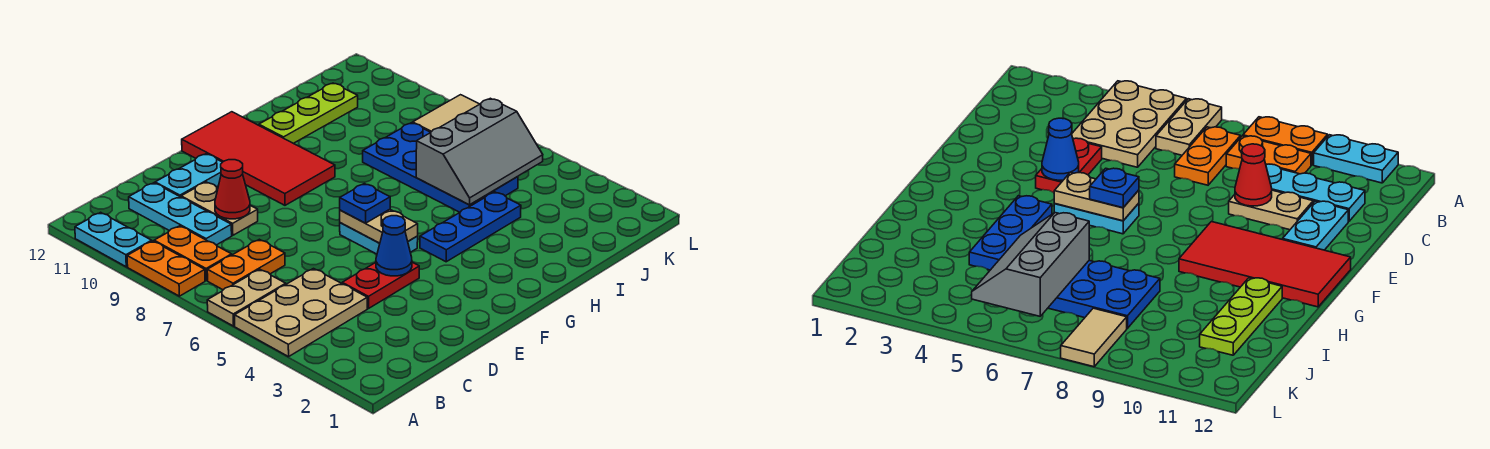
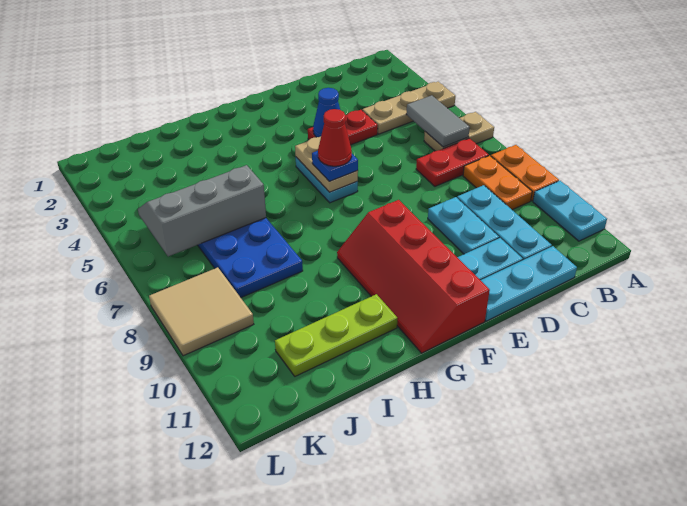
tan 2x3 plate [235,269,367,357] -> tan 1x3 plate [362,82,455,134]
none -> grey 1x2 tile [406,95,470,147]
orange 1x2 plate [207,239,285,290] -> red 1x2 plate [416,138,489,186]
none -> cyan 1x3 plate [481,246,577,321]
tan 1x2 plate [181,182,258,235] -> cyan 1x2 plate [428,197,499,254]
red 1x1 cone [215,160,250,219] -> red 1x1 cone moved to [318,109,352,166]
red 2x4 tile [182,112,335,205] -> red 2x4 slope [337,200,490,353]
blue 1x3 plate [420,192,521,262] -> none
tan 1x2 tile [413,95,479,132] -> tan 2x2 tile [149,267,254,356]

